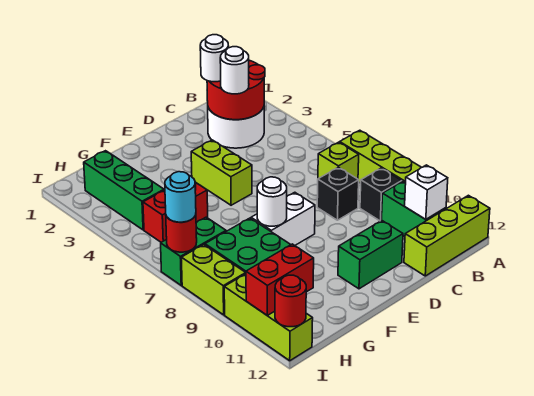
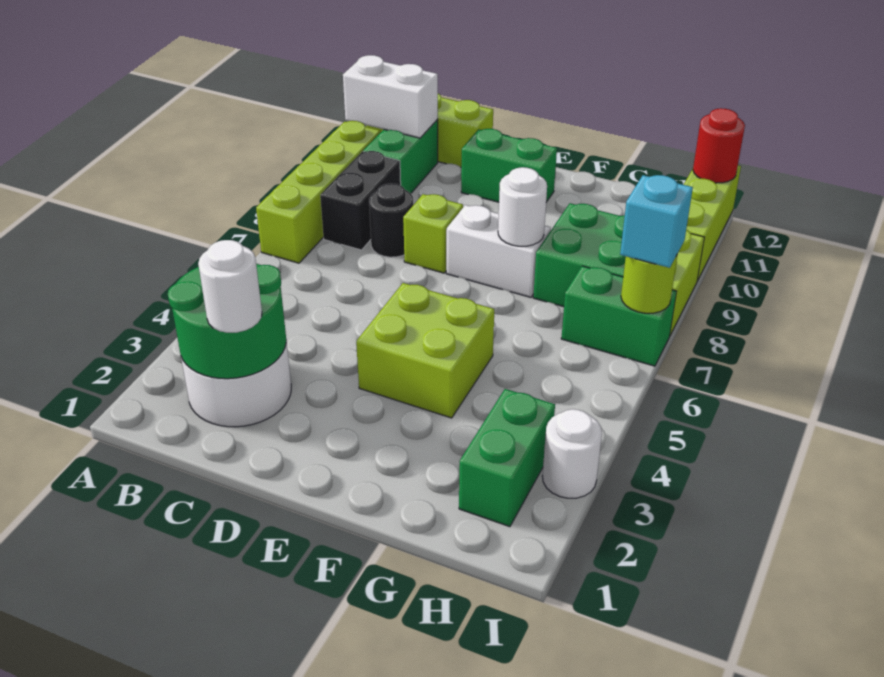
red 2x2 round brick [207,60,265,120] -> green 2x2 round brick [168,264,286,379]
lime 1x1 brick [318,142,359,179] -> lime 1x1 brick moved to [403,194,463,273]
black 1x1 brick [360,168,402,221] -> black 1x2 brick [320,151,401,250]
white 1x1 brick [405,165,448,220] -> white 1x2 brick [343,55,438,138]
white 1x1 round brick [220,47,249,94] -> white 1x1 round brick moved to [542,409,602,498]
black 1x1 brick [317,167,359,220] -> black 1x1 round brick [369,183,413,257]
lime 1x2 brick [191,140,252,205] -> lime 2x2 brick [356,283,494,418]
red 1x2 brick [143,182,208,242] -> none
green 1x3 brick [84,151,164,230] -> green 1x2 brick [459,389,555,527]
red 1x2 brick [246,244,314,315] -> none
red 1x1 round brick [166,215,197,252] -> lime 1x1 round brick [621,254,678,313]
cyan 1x1 round brick [165,172,196,222] -> cyan 1x1 brick [620,175,693,268]

